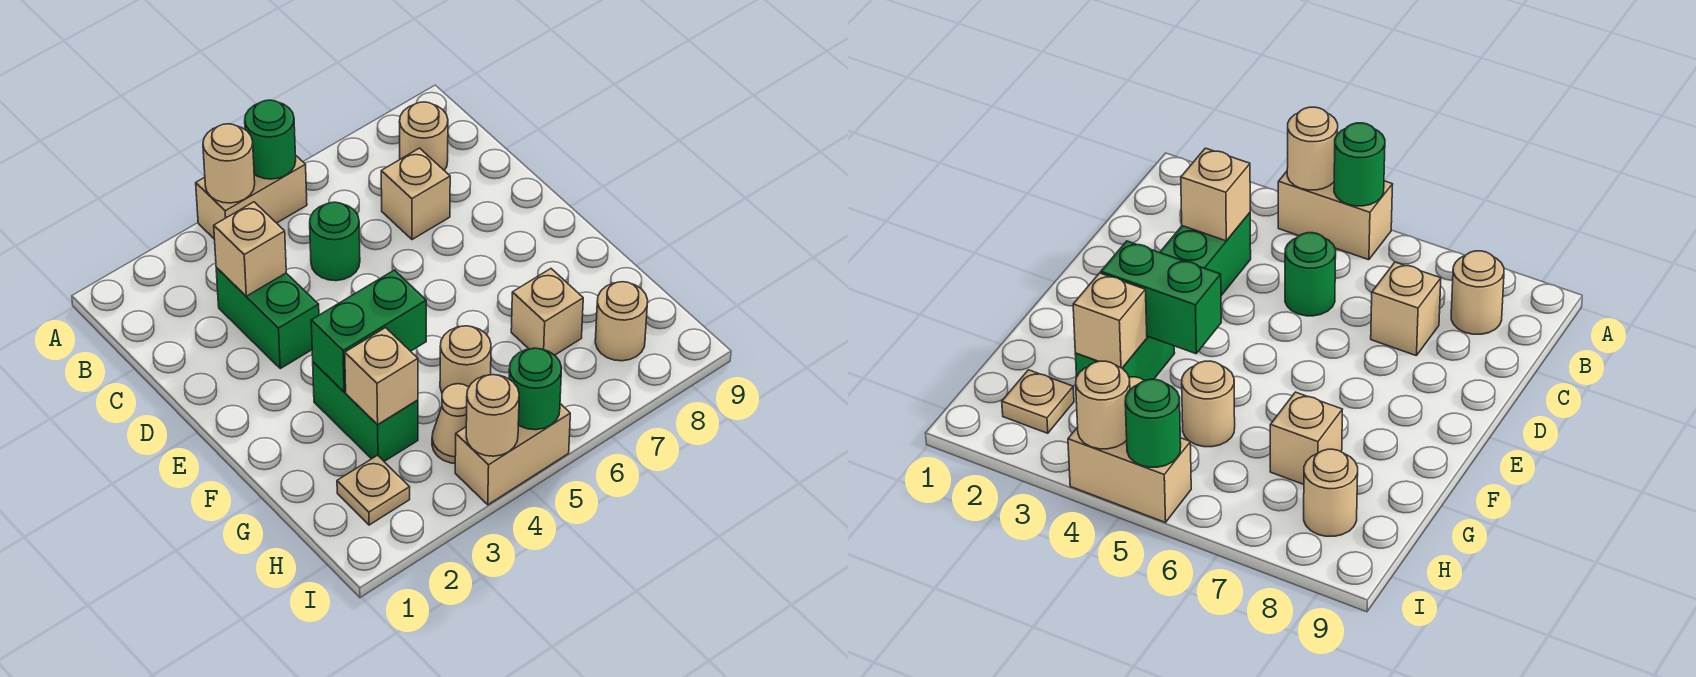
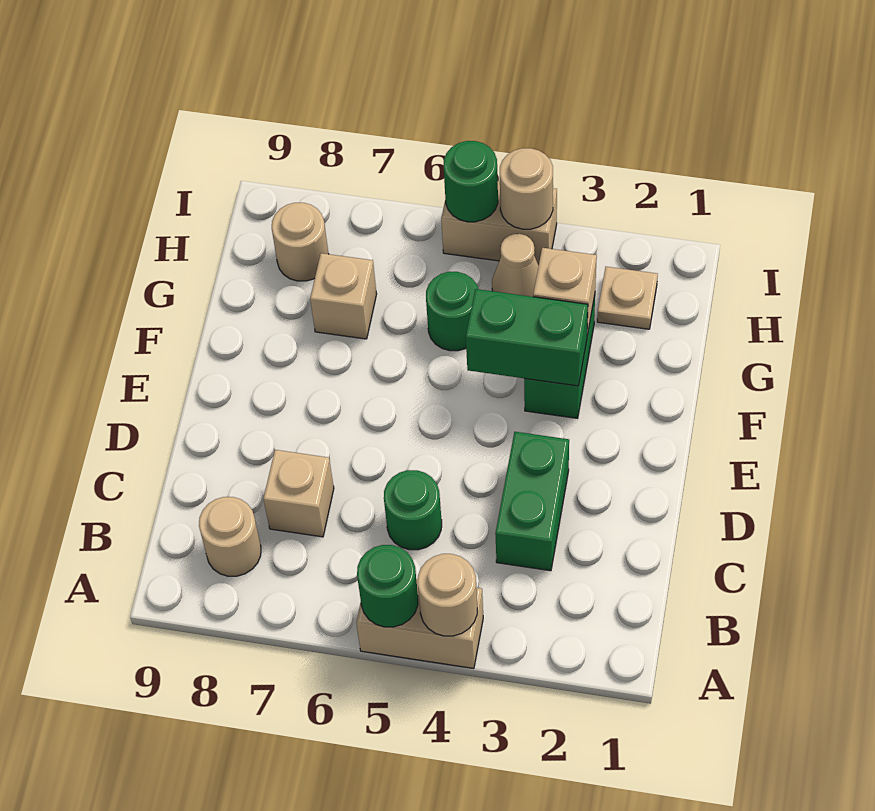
tan 1x1 brick [214,202,286,296] -> none
tan 1x1 round brick [440,326,491,393] -> green 1x1 round brick [426,272,478,351]

